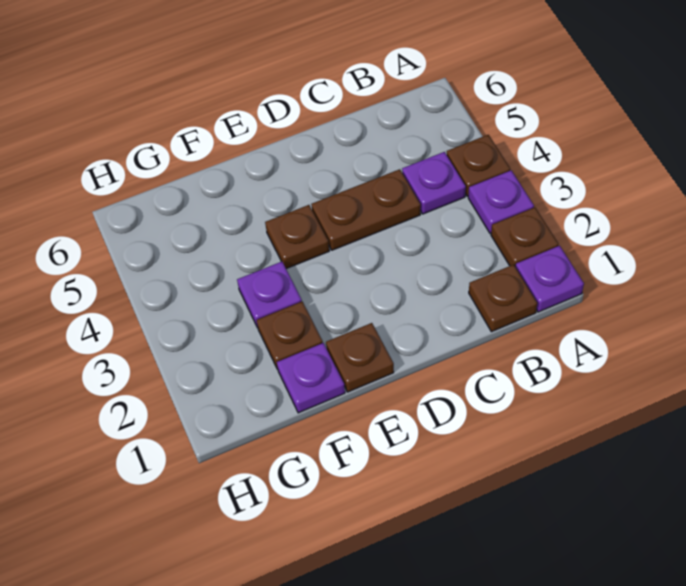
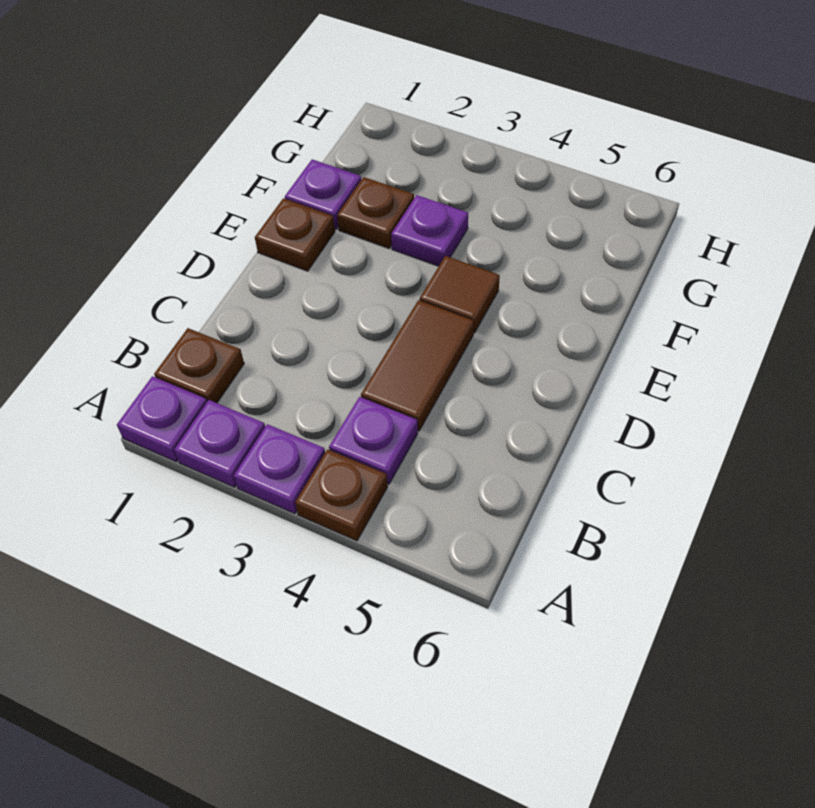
brown 1x1 plate [491,207,558,267] -> purple 1x1 plate [174,400,265,487]
brown 1x2 plate [311,169,421,250] -> brown 1x2 tile [361,300,474,431]
brown 1x1 plate [265,205,329,269] -> brown 1x1 tile [420,256,500,333]

